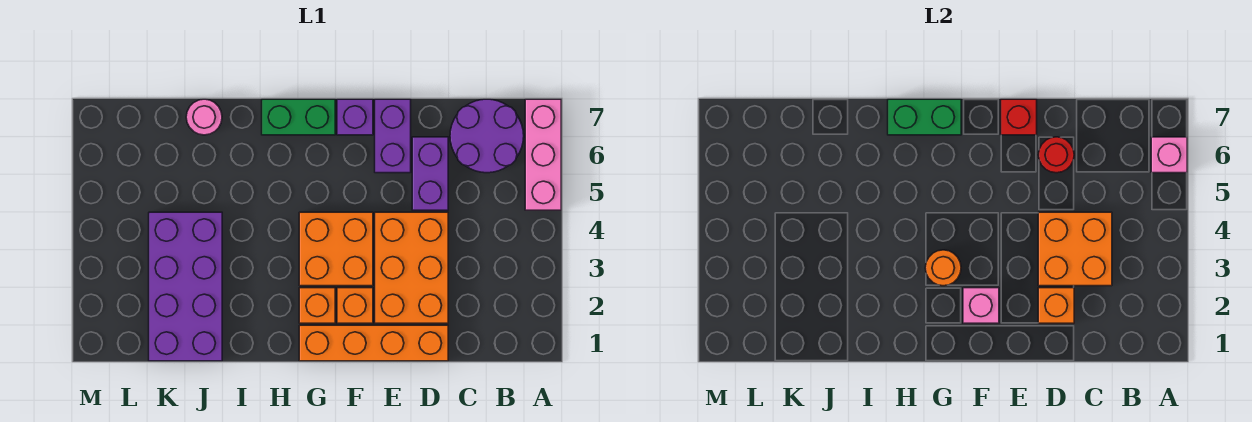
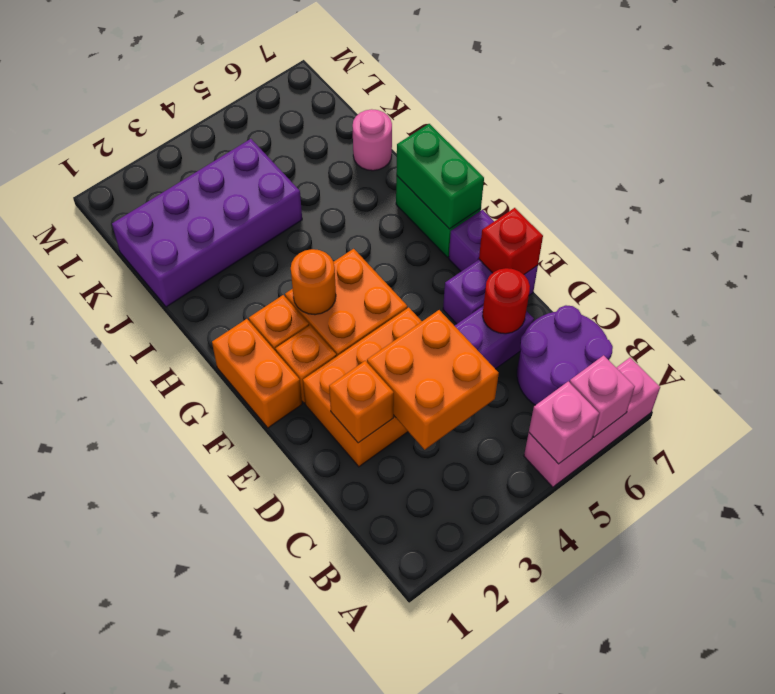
orange 1x4 brick [299,325,448,361] -> orange 1x2 brick [212,319,302,428]
pink 1x1 brick [963,288,999,323] -> pink 1x1 brick moved to [529,381,599,464]

